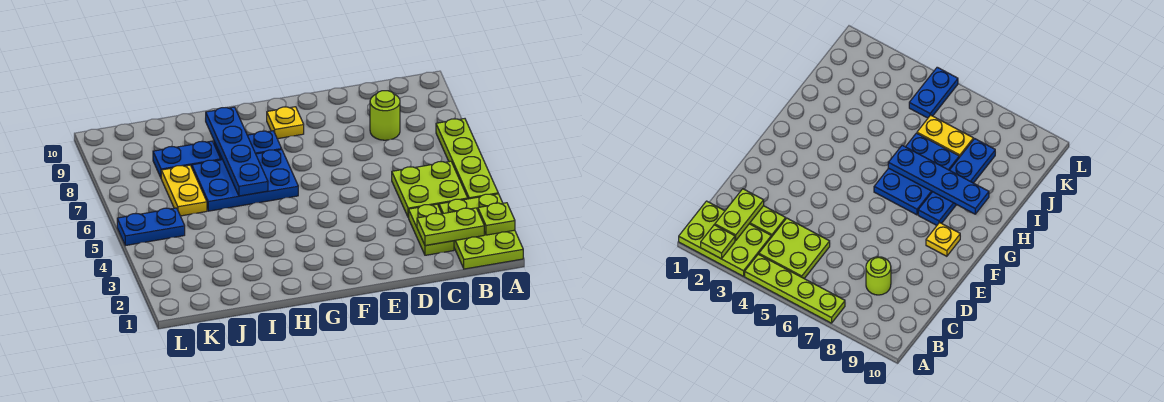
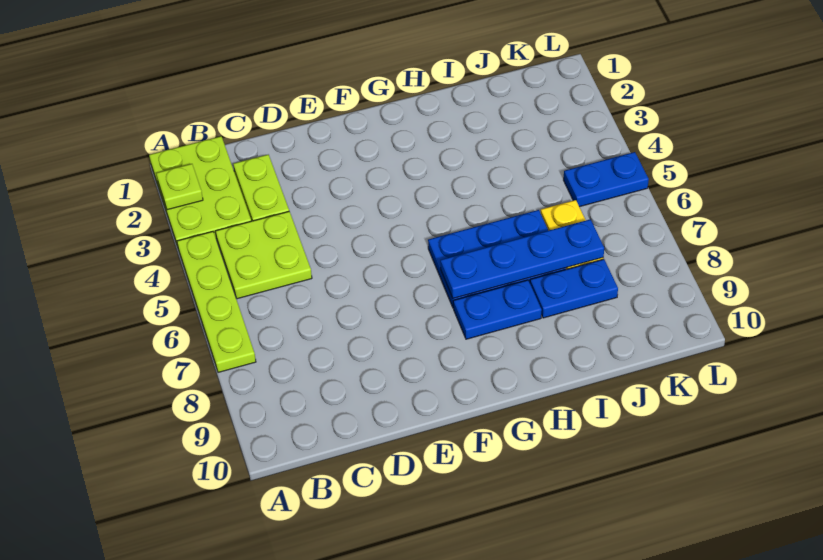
lime 1x2 plate [417,208,484,246] -> none
lime 1x1 round brick [370,91,400,140] -> none
yellow 1x1 plate [267,107,304,139] -> none
blue 1x4 plate [206,107,268,196] -> blue 1x4 plate turned to [440,219,604,298]

